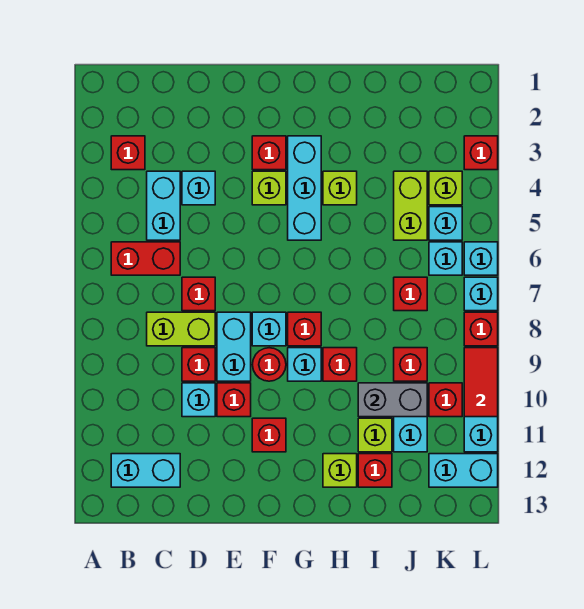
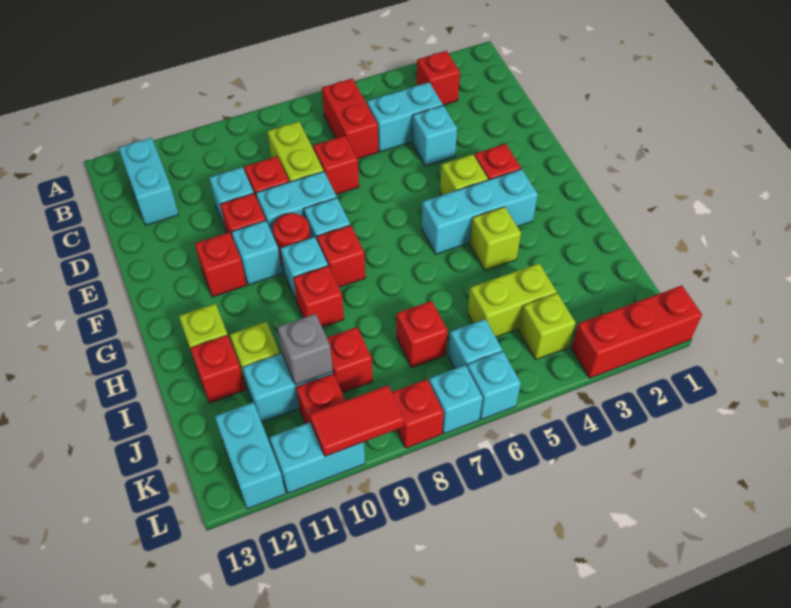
grey 1x2 brick [358,383,427,417] -> grey 1x1 brick [277,314,333,385]
cyan 1x1 brick [429,207,462,240] -> cyan 1x1 brick moved to [232,221,282,285]
red 1x1 brick [464,136,498,170] -> red 1x3 brick [571,286,702,378]

